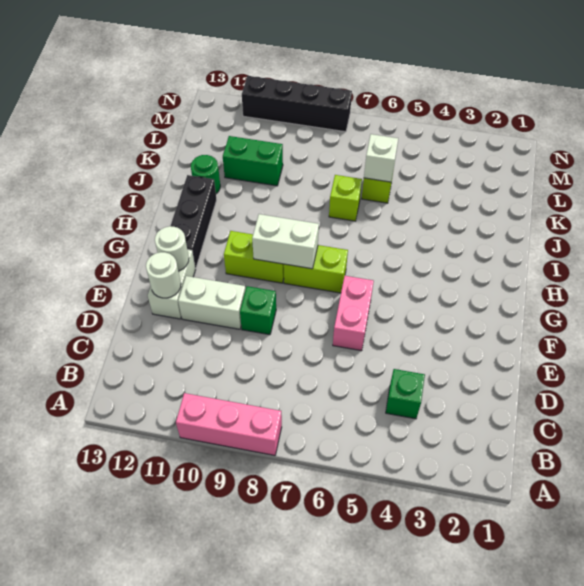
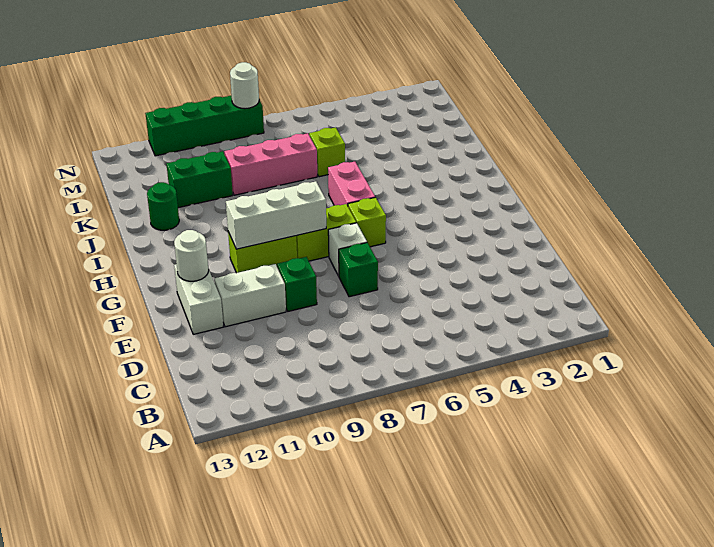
pink 1x3 brick [176,393,282,455] -> pink 1x3 brick moved to [224,133,317,195]
green 1x1 brick [386,369,425,419] -> green 1x1 brick moved to [339,243,378,297]
pink 1x2 brick [333,276,374,351] -> pink 1x2 brick moved to [328,162,375,206]
white 1x1 round brick [146,252,181,298] -> white 1x1 round brick moved to [230,62,259,109]
white 1x2 brick [252,214,319,269] -> white 1x3 brick [226,181,326,249]
black 1x3 brick [171,175,216,269] -> none
lime 1x1 brick [329,175,362,221] -> lime 1x1 brick moved to [348,197,386,247]
white 1x1 brick [364,134,398,182] -> white 1x1 brick moved to [328,223,367,276]
black 1x4 brick [242,76,352,132] -> green 1x4 brick [145,95,264,156]

